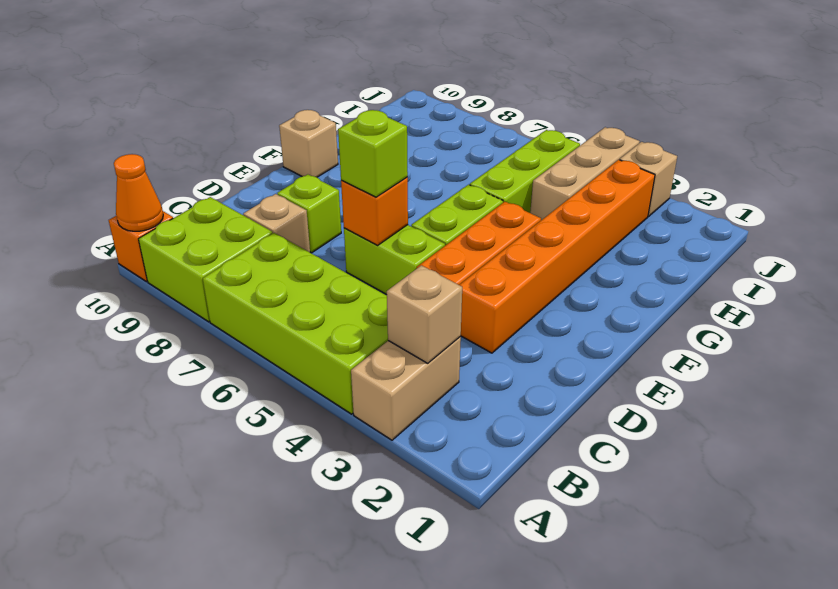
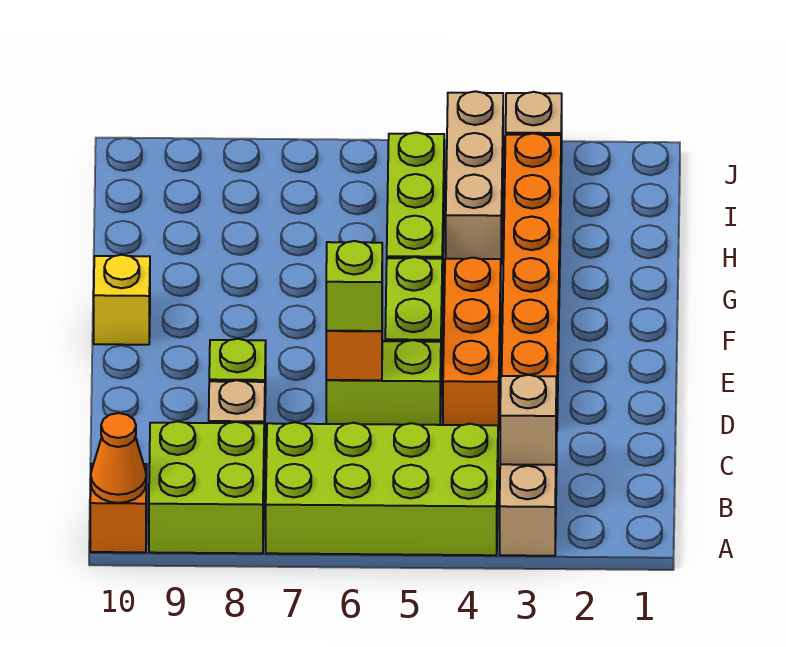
tan 1x1 brick [279,110,338,177] -> yellow 1x1 brick [94,255,150,345]

